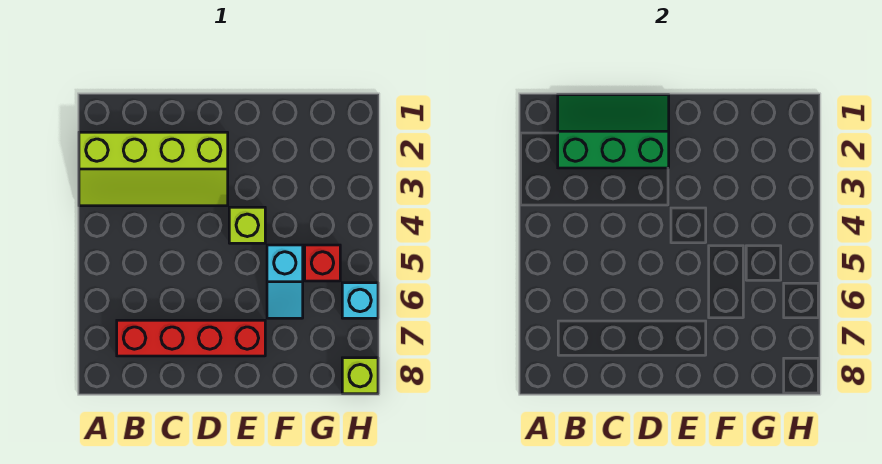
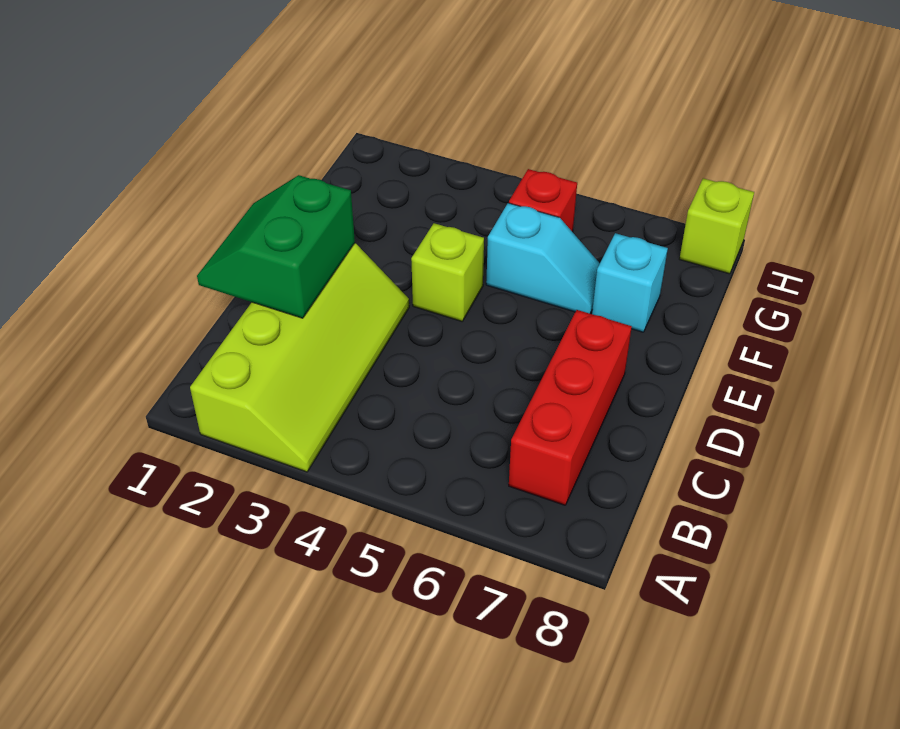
green 2x3 slope [558,95,669,168] -> green 2x2 slope [197,175,355,318]
red 1x4 brick [117,320,265,356] -> red 1x3 brick [509,310,632,505]
cyan 1x1 brick [342,283,378,318] -> cyan 1x1 brick moved to [592,233,668,332]

